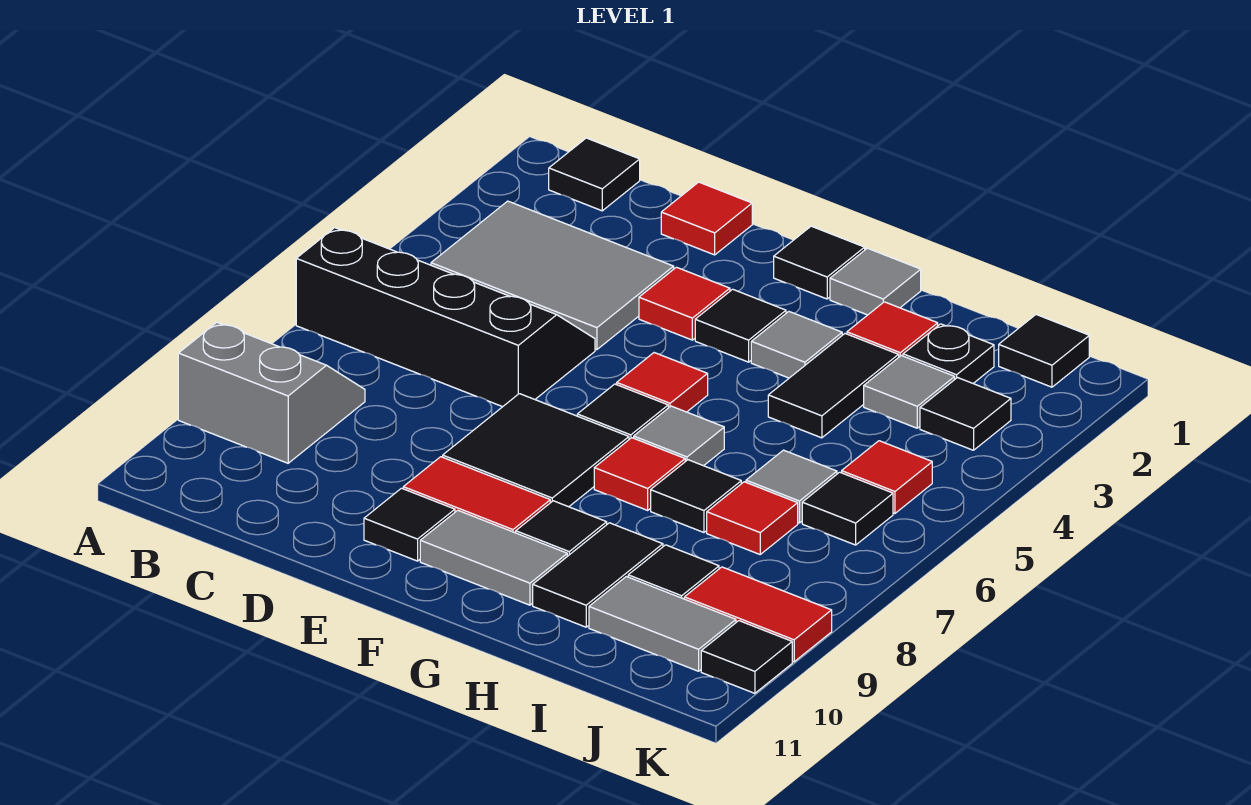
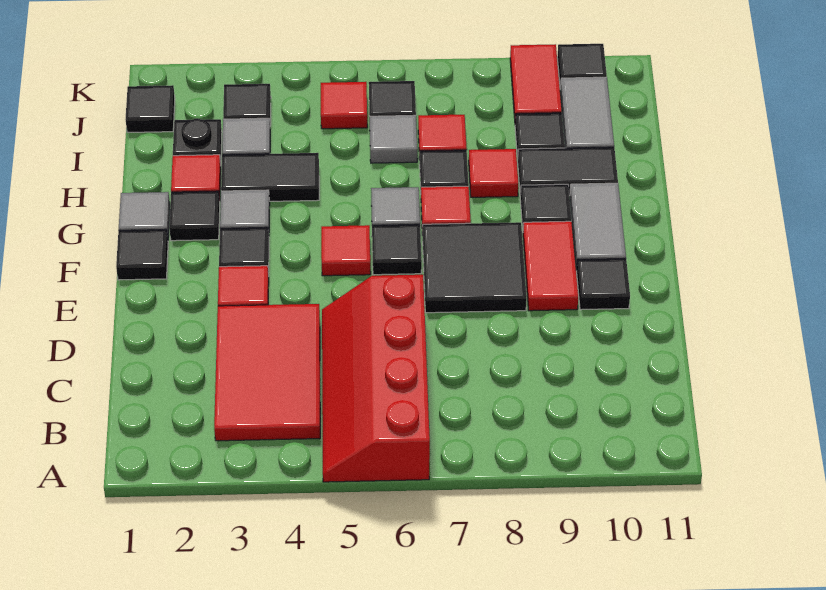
black 2x4 slope [296,228,595,407] -> red 2x4 slope [322,275,430,482]
grey 2x2 slope [178,322,365,463] -> none
black 1x1 tile [549,138,640,211] -> black 1x1 tile moved to [169,191,220,241]
grey 2x3 tile [431,201,674,350] -> red 2x3 tile [214,304,320,441]
red 1x1 tile [661,182,752,255] -> red 1x1 tile moved to [469,149,518,197]

